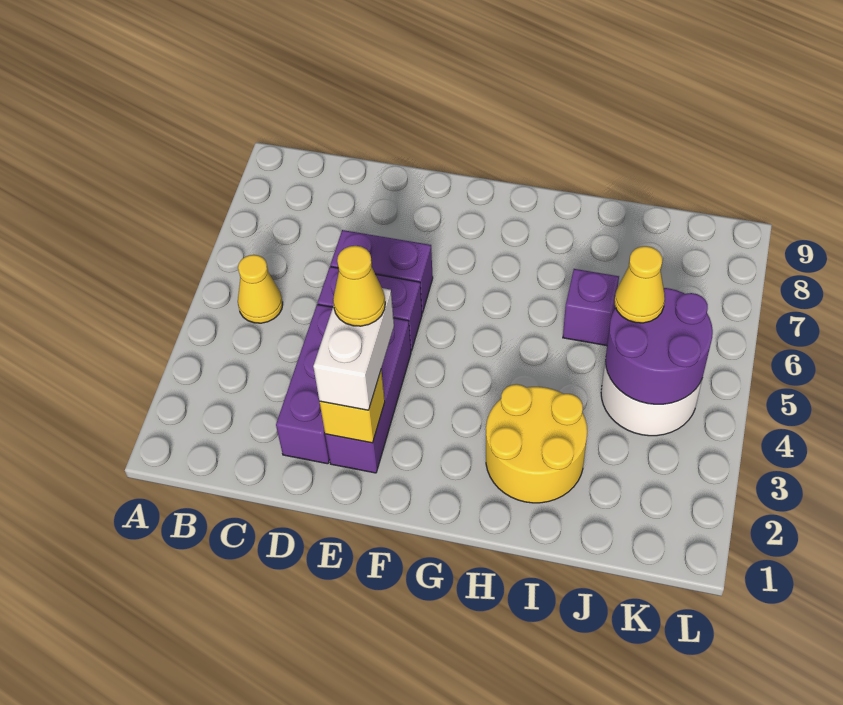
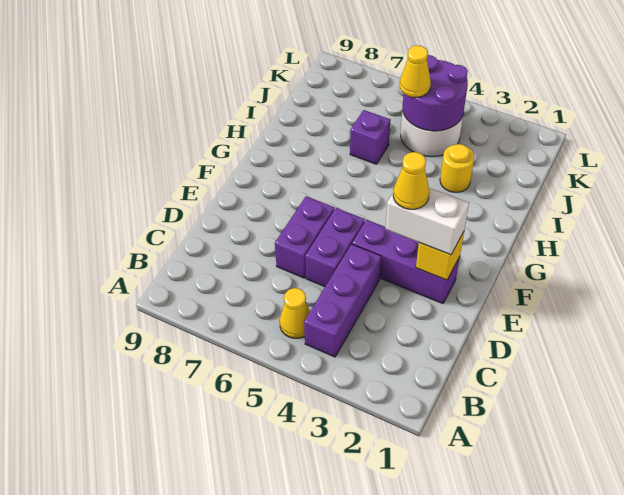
purple 1x3 brick [276,305,333,464] -> purple 1x3 brick turned to [304,244,381,357]
yellow 2x2 round brick [486,384,587,503] -> yellow 1x1 round brick [440,144,474,192]

